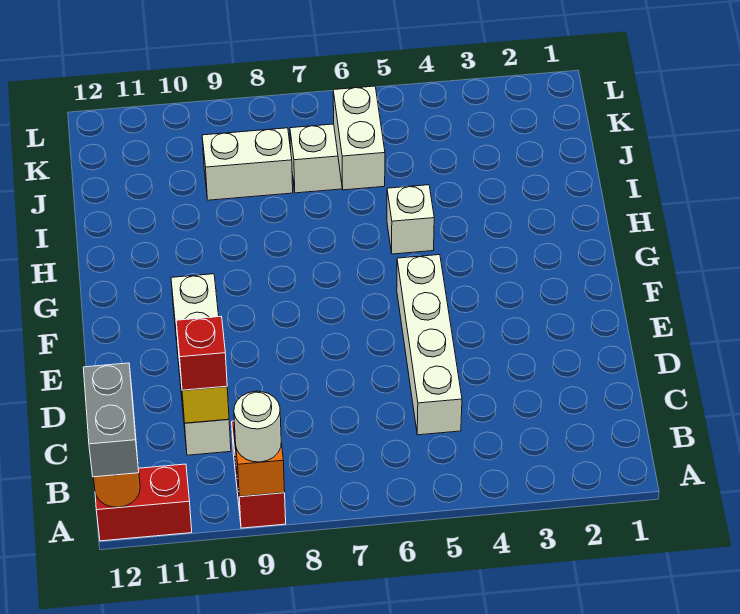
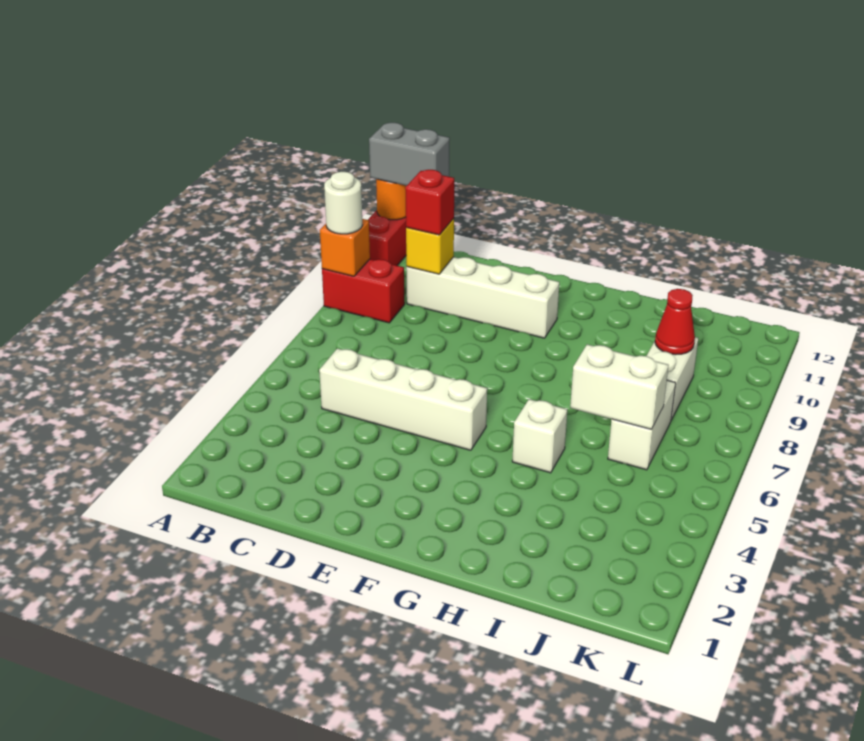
none -> red 1x1 cone [655,289,695,355]

